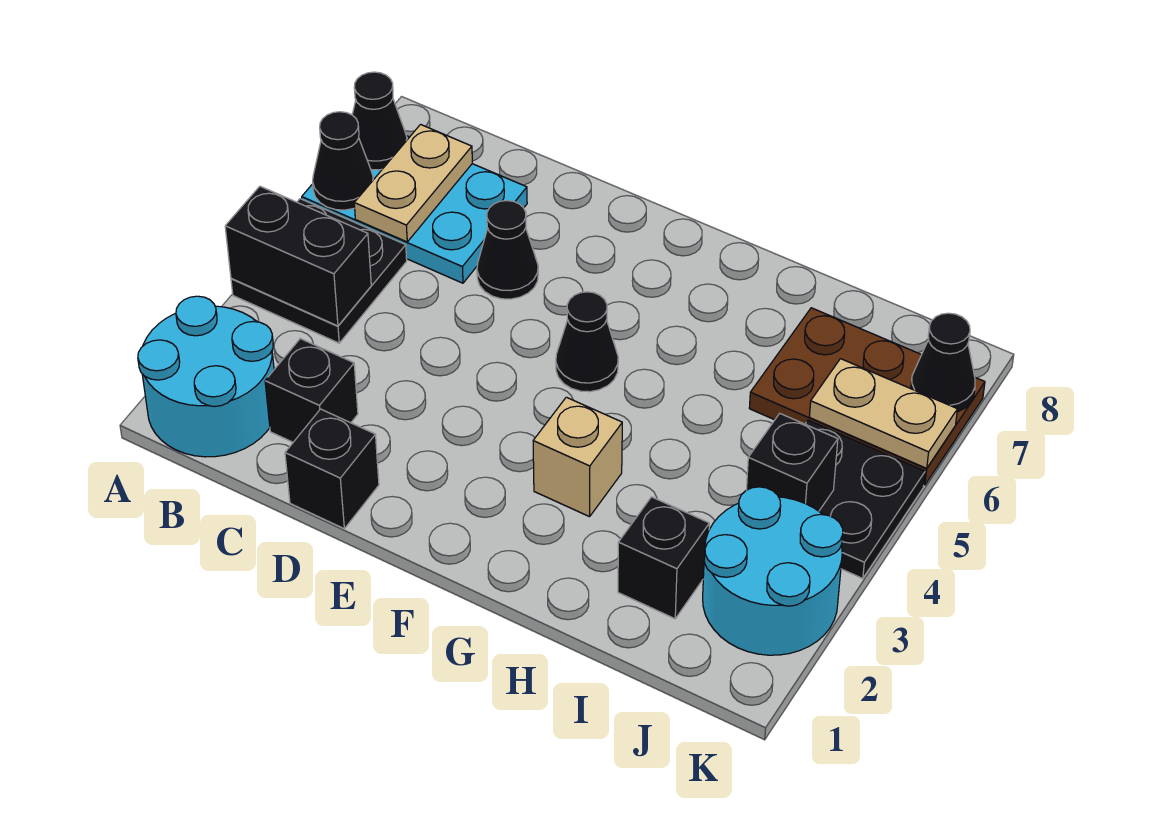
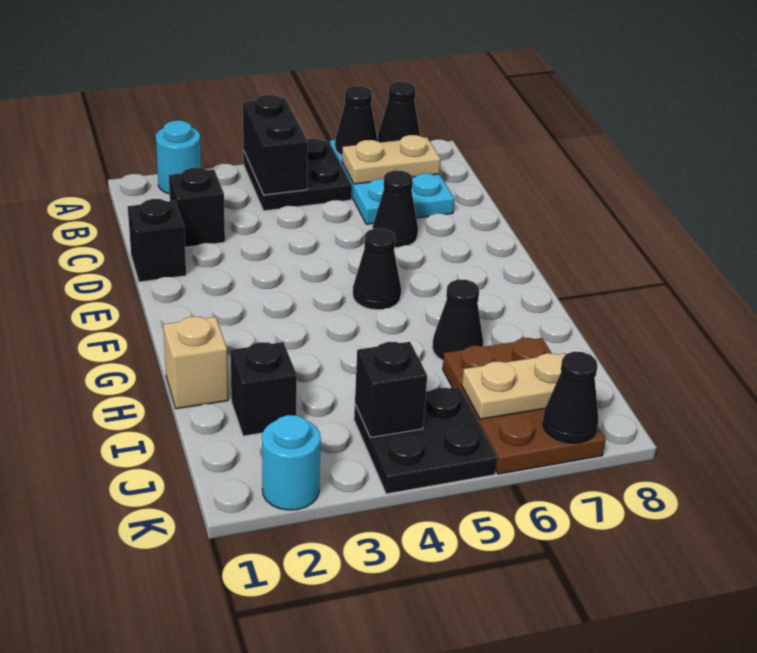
cyan 2x2 round brick [138,296,274,457] -> cyan 1x1 round brick [156,121,201,194]
tan 1x1 brick [533,397,622,517] -> tan 1x1 brick moved to [163,317,228,409]
none -> black 1x1 cone [432,280,483,360]
cyan 2x2 round brick [703,487,843,655] -> cyan 1x1 round brick [262,415,321,510]
tan 1x2 plate [810,359,957,468] -> tan 1x2 plate turned to [462,353,566,419]

